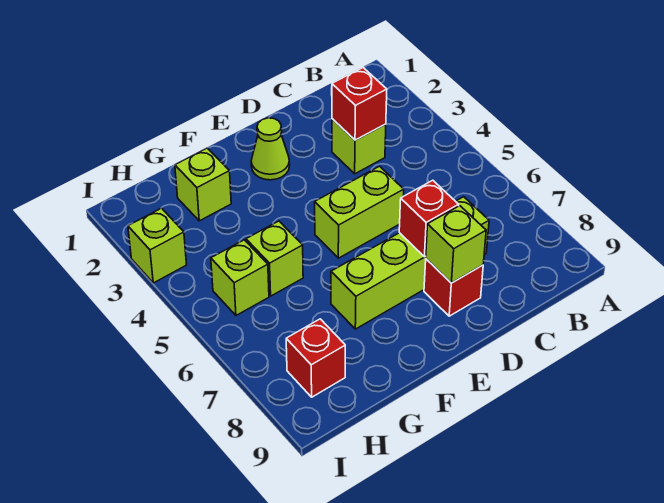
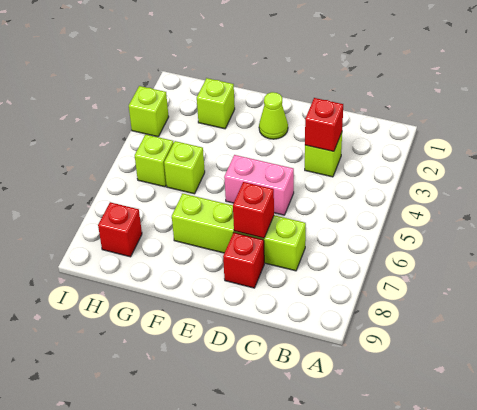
lime 1x2 brick [315,166,404,258] -> pink 1x2 brick [224,155,294,215]
lime 1x1 brick [425,206,486,283] -> none

